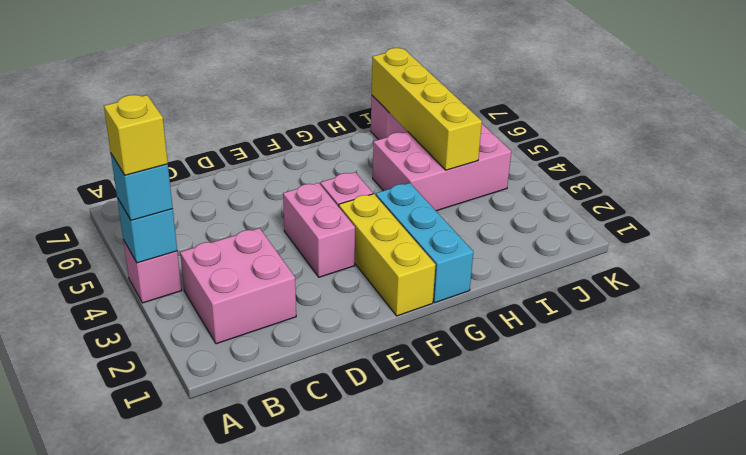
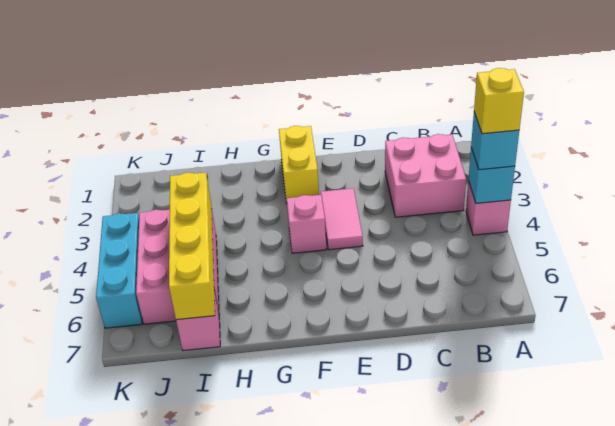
pink 1x2 brick [283,183,355,277] -> pink 1x2 tile [321,188,363,250]
yellow 1x3 brick [339,194,436,316] -> yellow 1x2 brick [279,126,319,203]
cyan 1x3 brick [376,183,473,303] -> cyan 1x3 brick moved to [96,213,142,328]
pink 2x3 brick [373,124,511,211] -> pink 2x3 brick turned to [136,206,219,324]

